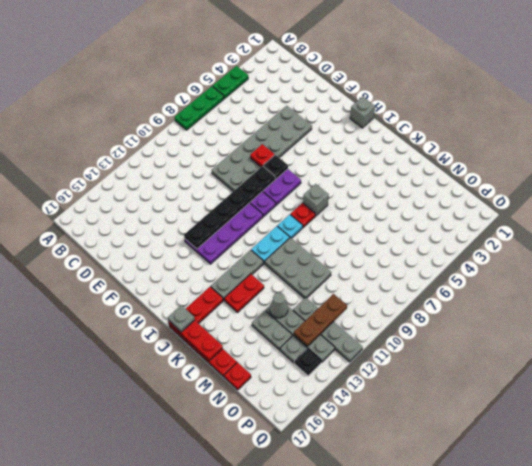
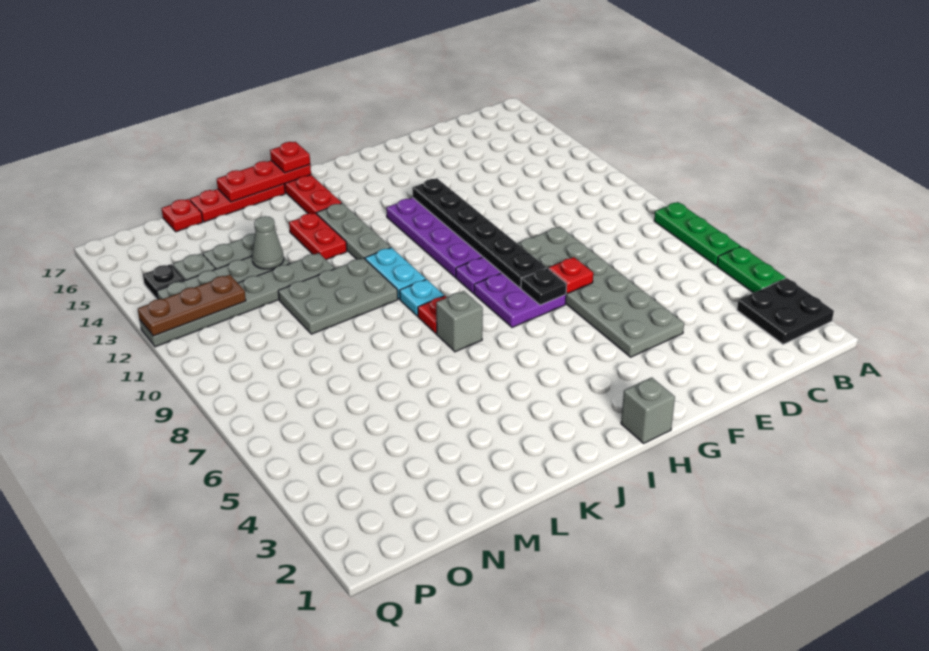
none -> black 2x2 plate [737,278,834,344]
grey 1x1 plate [168,305,195,332] -> red 1x1 plate [270,142,310,173]
grey 1x4 plate [293,298,363,362] -> grey 1x6 plate [140,253,335,347]
brown 1x3 plate [294,294,347,346] -> brown 1x3 plate turned to [138,275,246,336]

